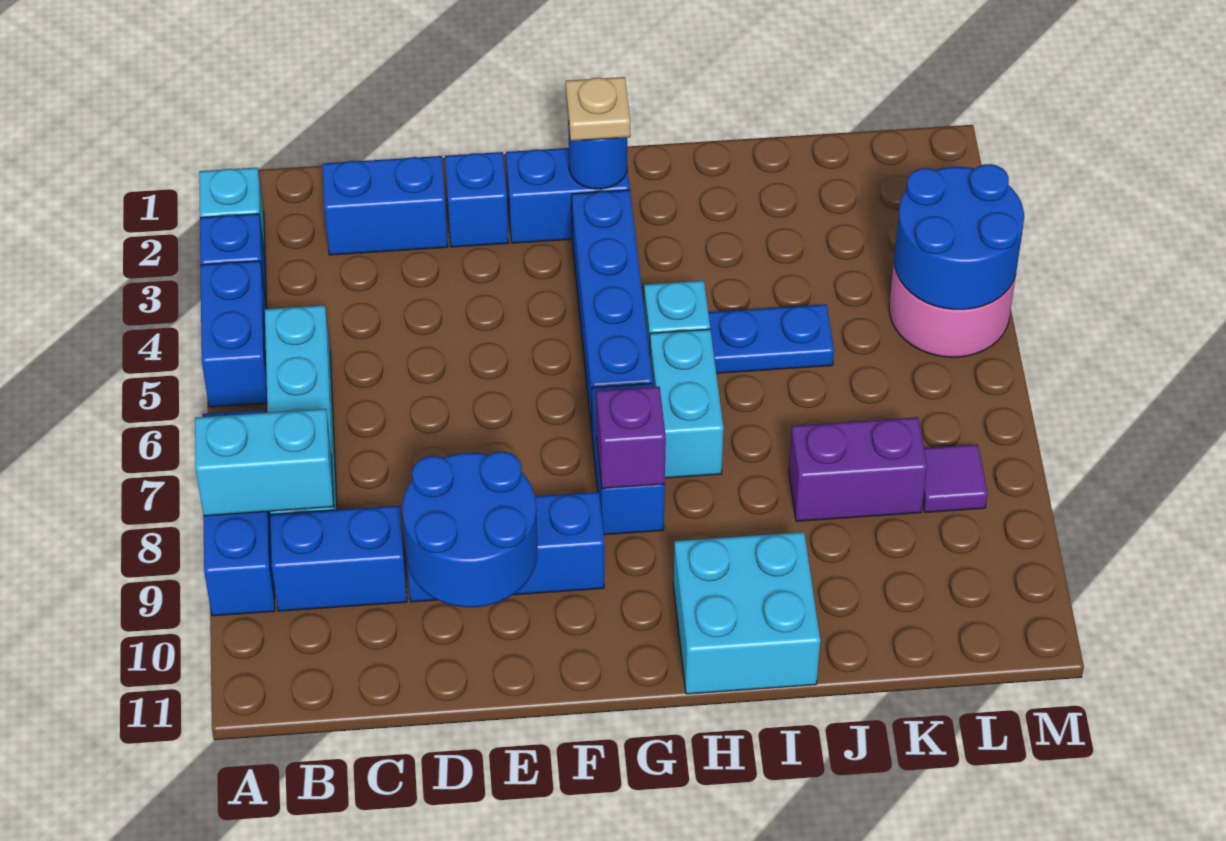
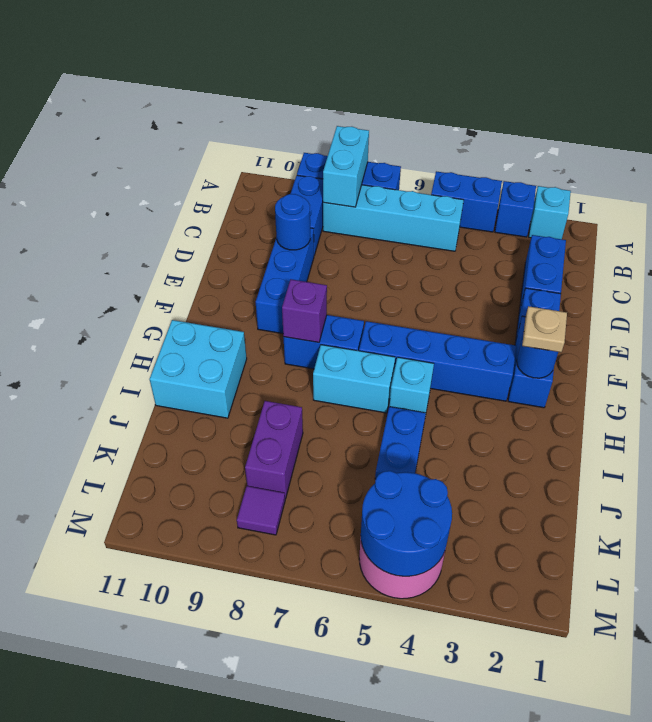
blue 2x2 round brick [402,452,537,607] -> blue 1x1 round brick [275,194,310,250]

